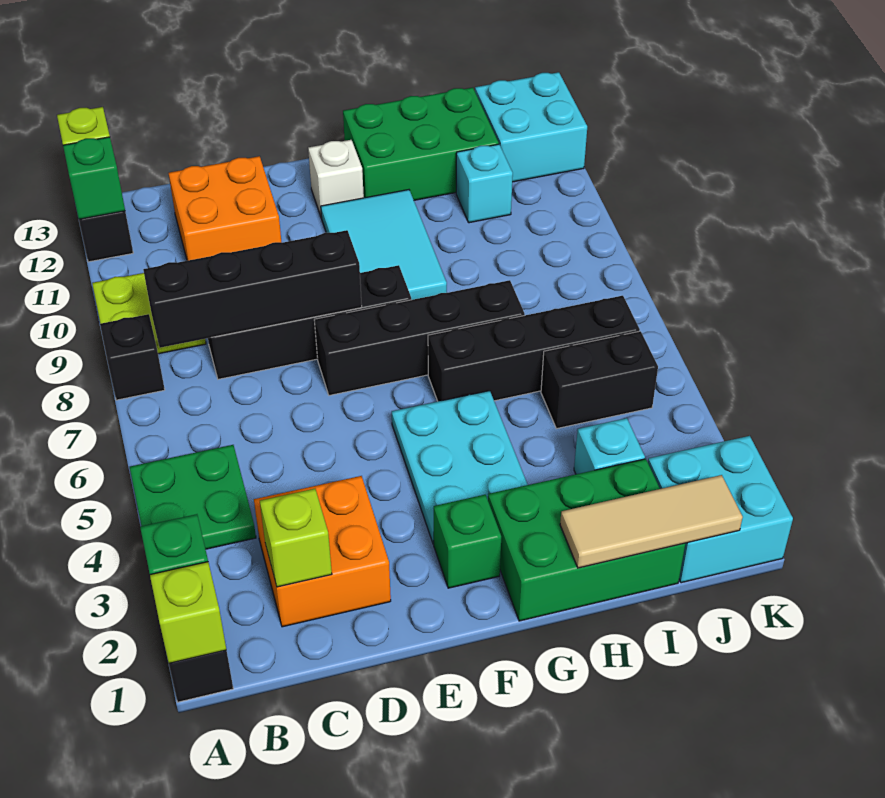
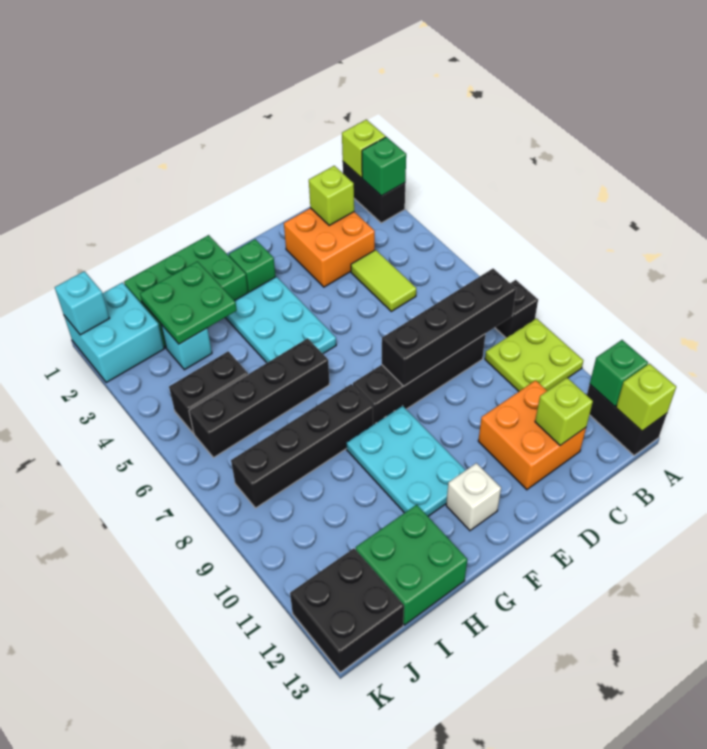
green 2x2 plate [130,445,256,549] -> green 2x2 plate moved to [140,261,237,344]
none -> lime 1x2 tile [351,250,416,311]
none -> lime 1x1 brick [535,378,593,445]
black 1x4 brick [314,280,525,395] -> black 1x4 brick moved to [231,384,373,508]
cyan 2x3 tile [321,190,447,300] -> cyan 2x3 plate [347,406,466,516]
green 2x3 brick [343,87,499,200] -> green 2x2 brick [356,505,467,625]
tan 1x3 tile [560,475,743,568] -> none
cyan 1x1 brick [456,144,513,223] -> cyan 1x1 brick moved to [55,271,109,335]
cyan 2x2 brick [475,72,587,182] -> black 2x2 brick [290,548,404,673]

